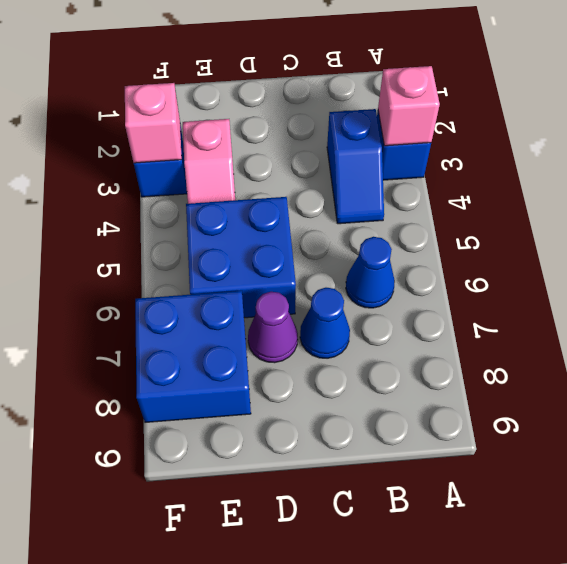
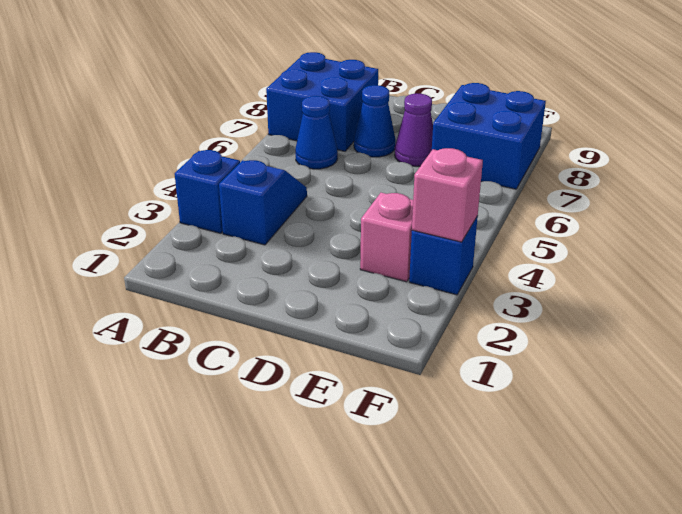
pink 1x1 brick [378,66,440,146] -> none
blue 2x2 brick [186,197,296,318] -> blue 2x2 brick moved to [266,52,378,151]

